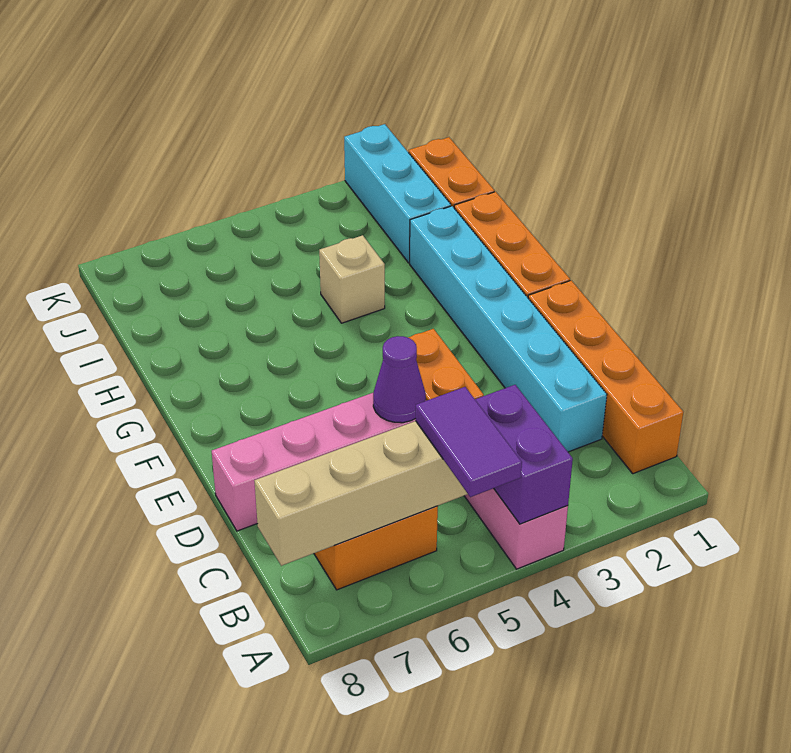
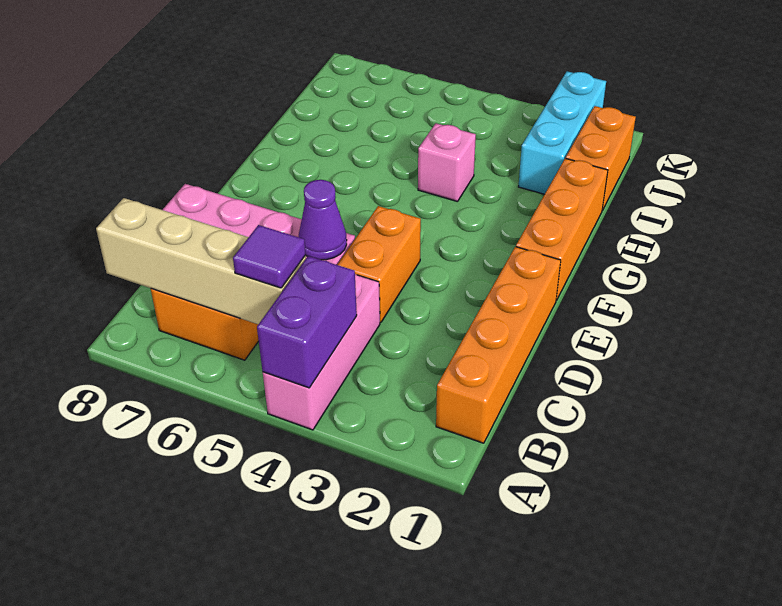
purple 1x2 tile [416,387,522,497] -> purple 1x1 tile [233,225,306,288]
cyan 1x6 brick [410,206,607,452] -> none
tan 1x1 brick [319,235,385,323] -> pink 1x1 brick [418,123,476,202]

